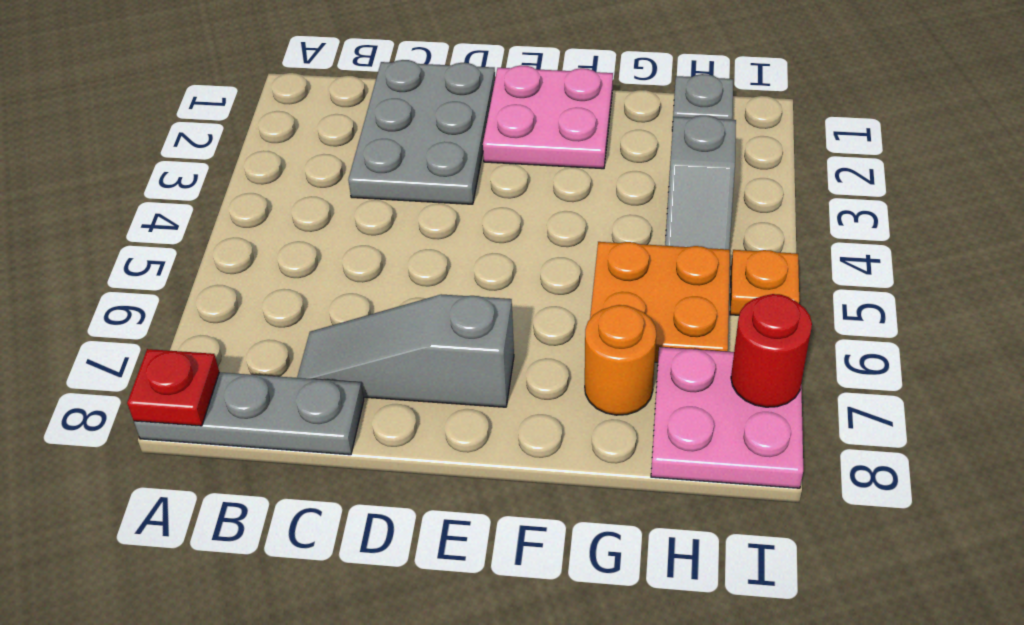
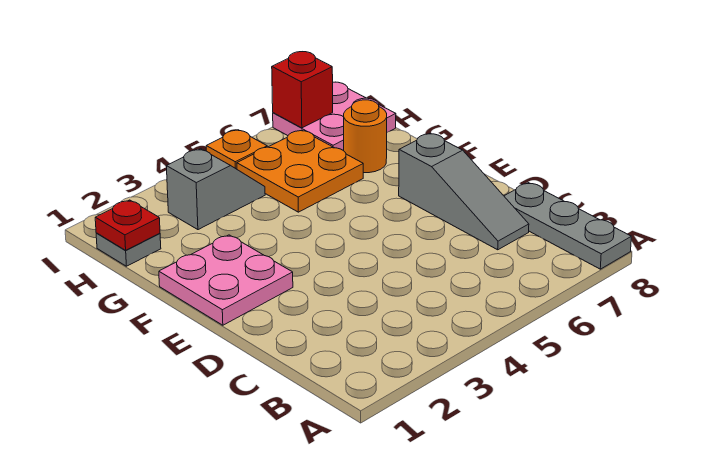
red 1x1 plate [127,349,219,426] -> red 1x1 plate moved to [95,200,160,250]
grey 2x3 plate [348,60,495,204] -> none
red 1x1 round brick [731,294,812,407] -> red 1x1 brick [272,52,333,128]

